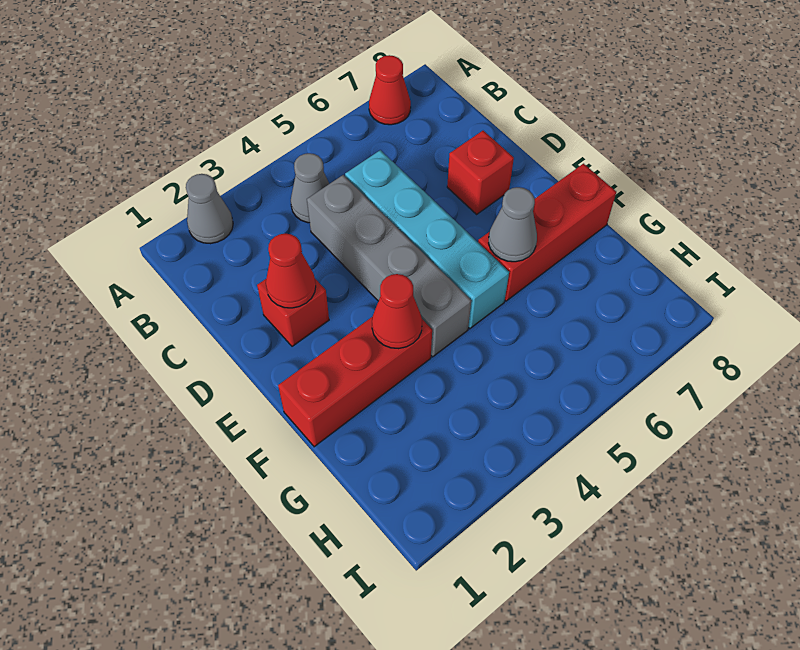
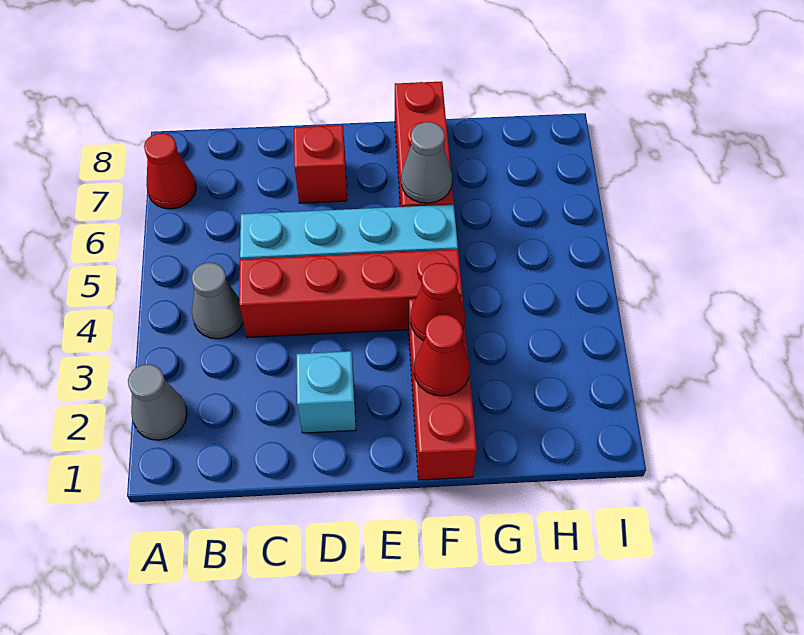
grey 1x4 brick [307,175,471,357] -> red 1x4 brick [239,250,462,337]
red 1x1 brick [257,279,329,346] -> cyan 1x1 brick [296,351,356,433]
red 1x1 cone [266,234,316,308] -> red 1x1 cone moved to [414,315,470,396]

